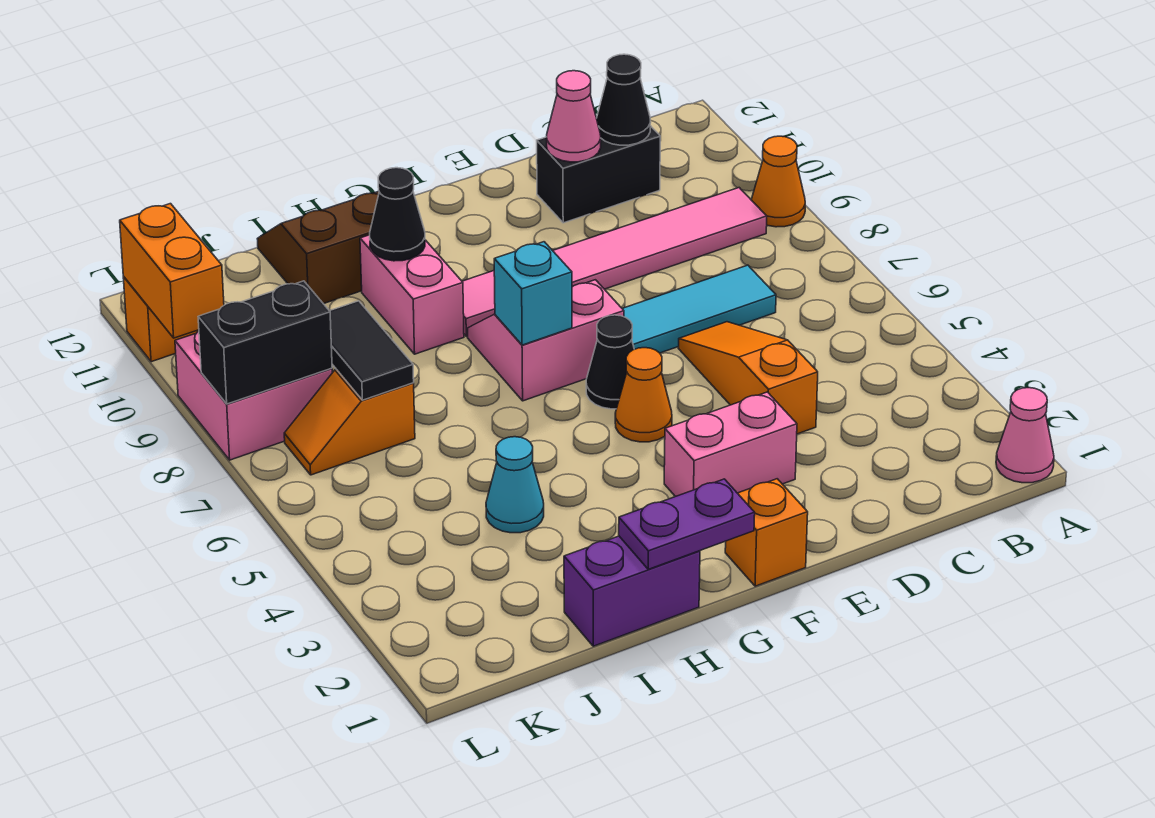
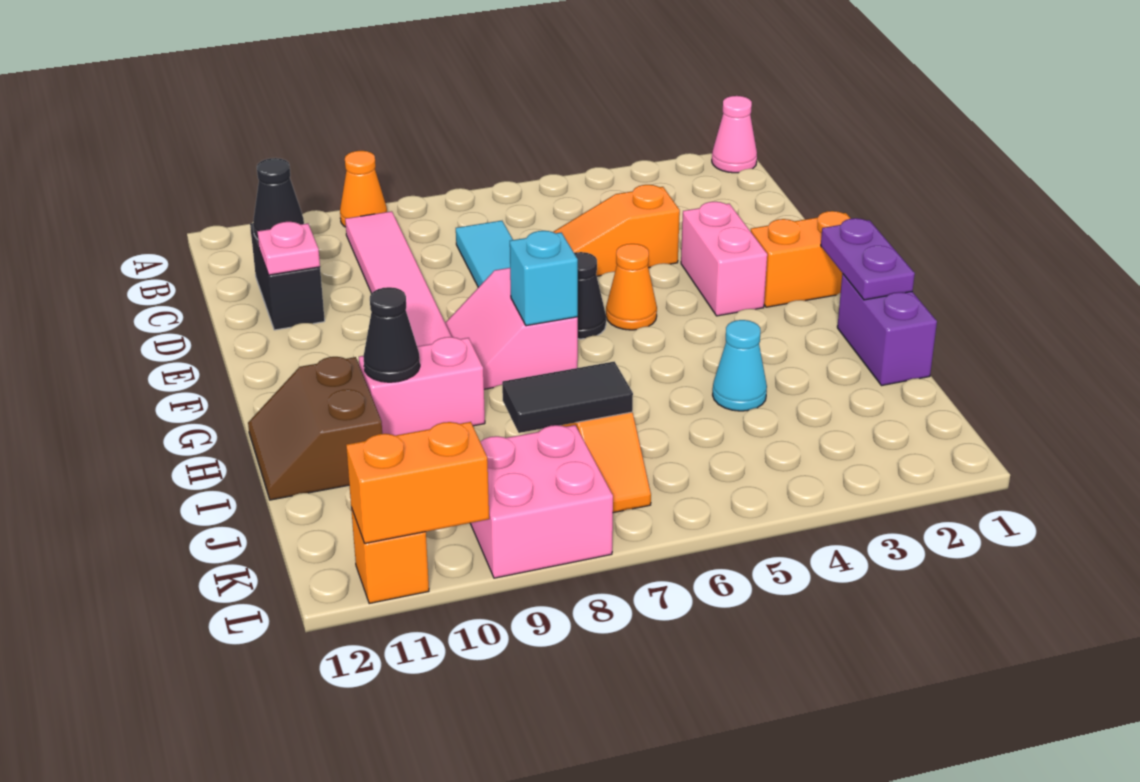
pink 1x1 cone [547,71,601,162] -> pink 1x1 plate [257,222,320,275]
orange 1x1 brick [725,479,808,586] -> orange 1x2 brick [751,211,851,307]
black 1x2 brick [198,281,332,404] -> none

